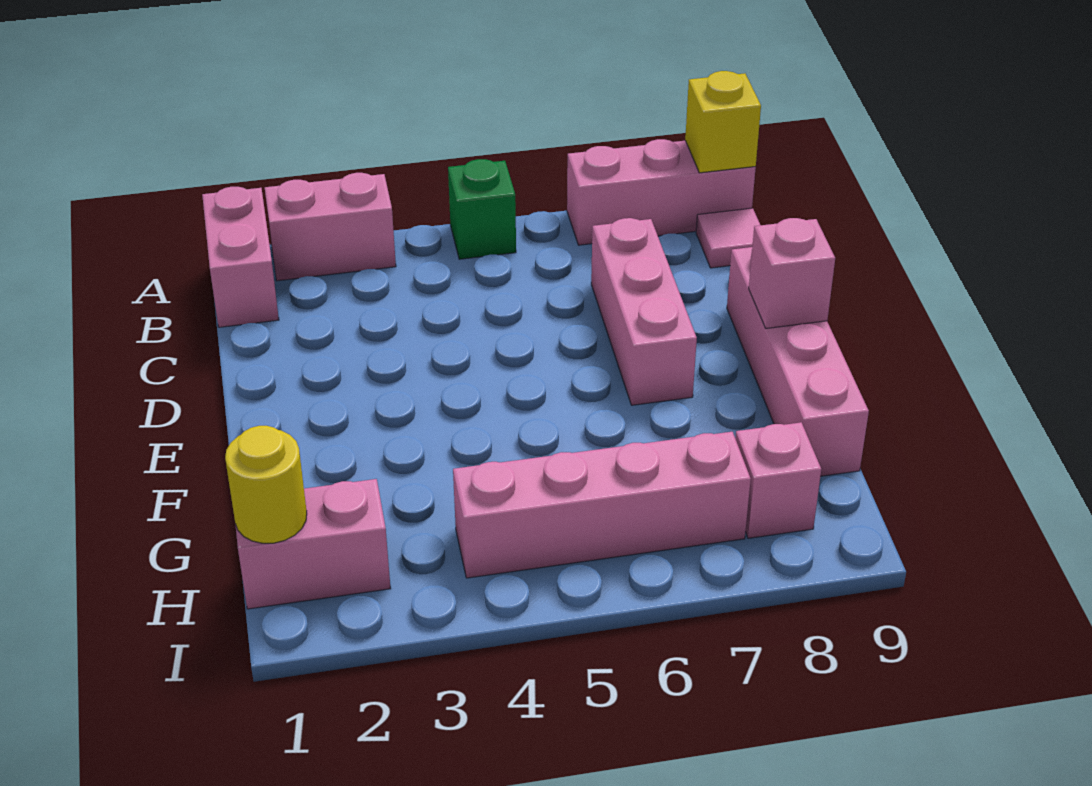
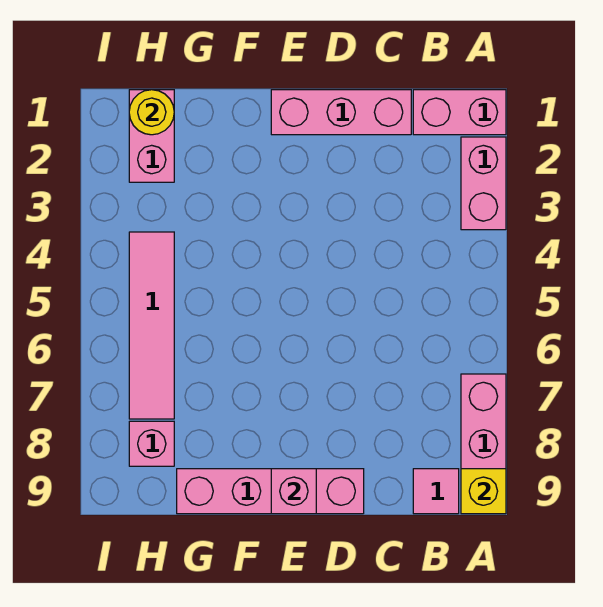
green 1x1 brick [448,159,516,259] -> none
pink 1x3 brick [591,218,697,405] -> pink 1x3 brick moved to [271,90,411,135]
pink 1x4 brick [453,432,751,578] -> pink 1x4 tile [129,232,174,419]

